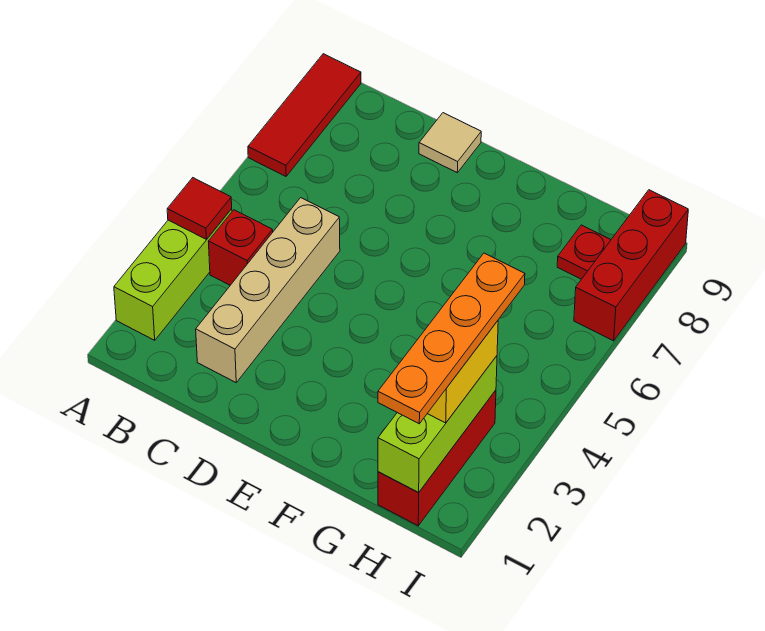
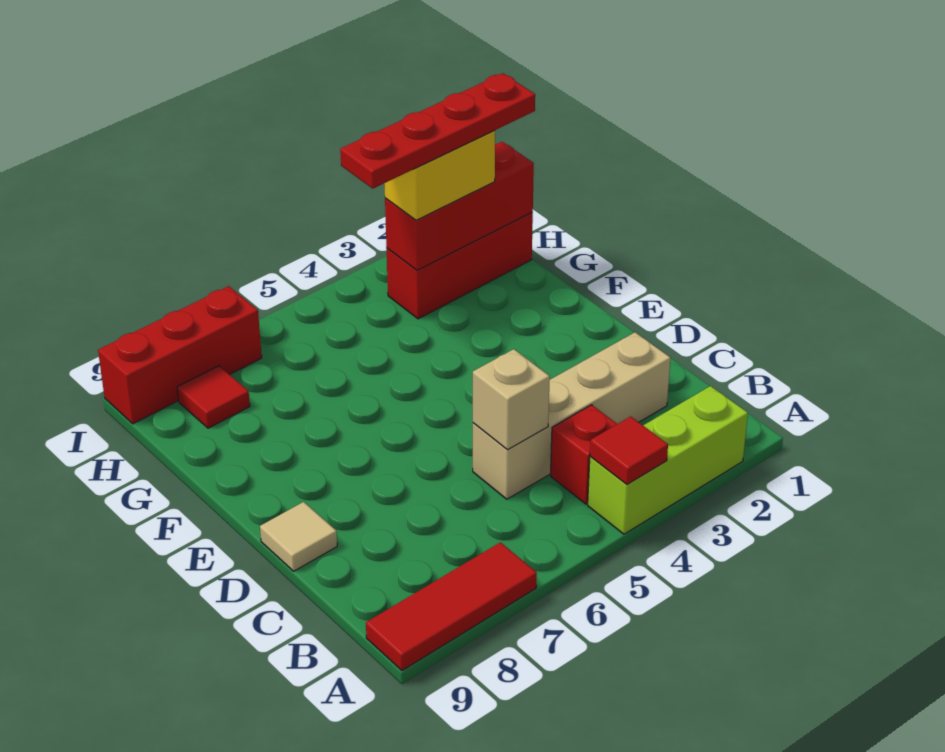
none -> tan 1x1 brick [473,349,550,450]
lime 1x3 brick [378,356,497,493] -> red 1x3 brick [385,142,534,270]
orange 1x4 plate [378,253,525,424] -> red 1x4 plate [340,73,535,188]
red 1x1 plate [557,225,611,279] -> red 1x1 tile [177,366,250,428]

